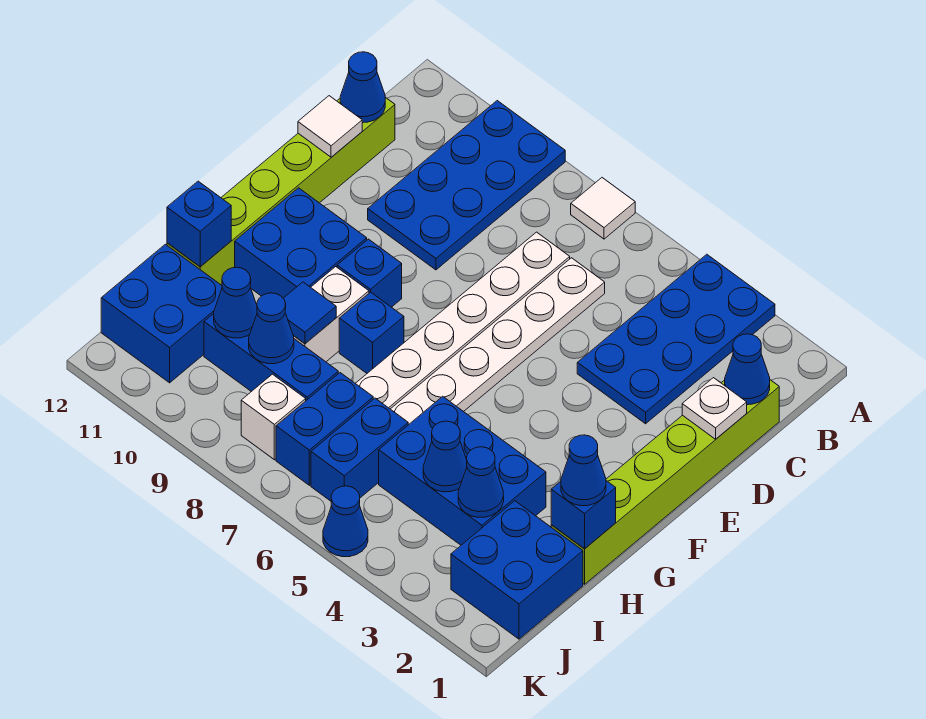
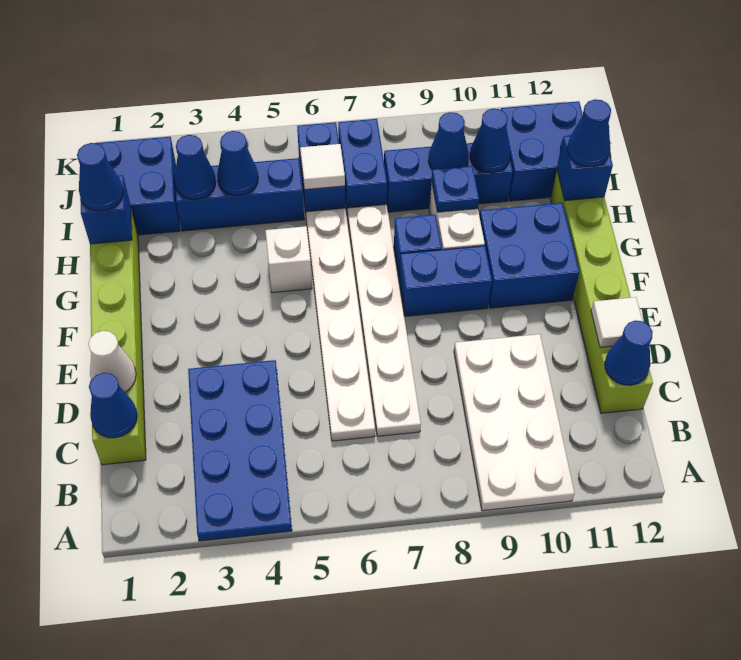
white 1x1 tile [571,178,635,239] -> white 1x1 tile moved to [300,144,345,189]
blue 2x4 plate [368,101,565,270] -> white 2x4 plate [454,334,575,511]
white 1x1 plate [682,378,747,439] -> white 1x1 cone [88,331,136,392]
blue 1x1 brick [337,239,402,307] -> blue 1x2 brick [399,246,492,316]
blue 2x3 brick [379,396,546,545] -> blue 1x3 brick [174,158,304,231]
blue 1x1 tile [283,282,336,344] -> blue 1x1 plate [432,166,479,212]
white 1x1 brick [241,374,306,460] -> white 1x1 brick moved to [265,226,312,293]
blue 1x1 cone [323,486,368,557] -> blue 1x1 cone moved to [567,99,611,167]

